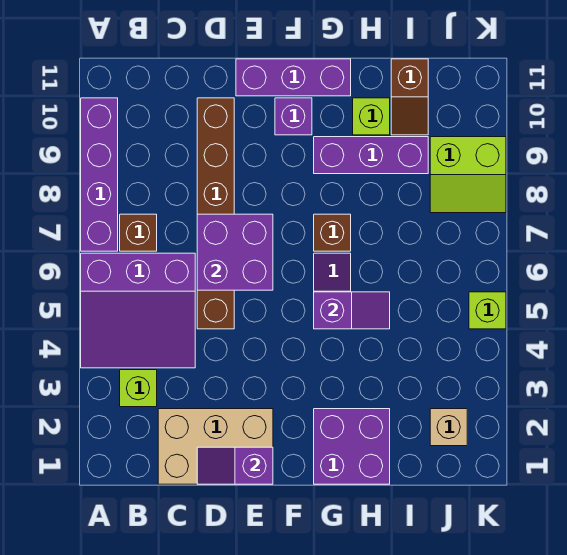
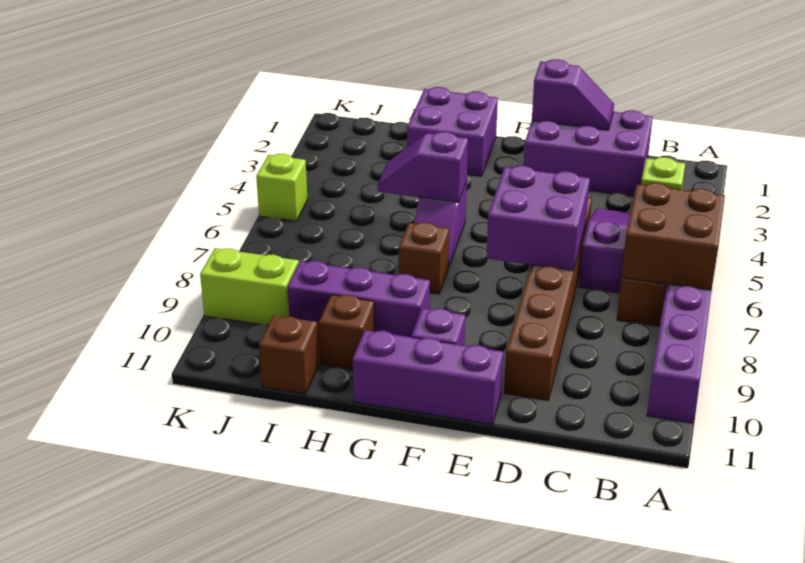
none -> brown 2x2 brick [621,183,725,290]
tan 2x3 brick [158,409,273,484] -> purple 2x3 brick [523,110,653,196]
lime 1x1 brick [353,98,390,135] -> brown 1x1 brick [319,295,375,370]
tan 1x1 brick [430,409,467,446] -> none

